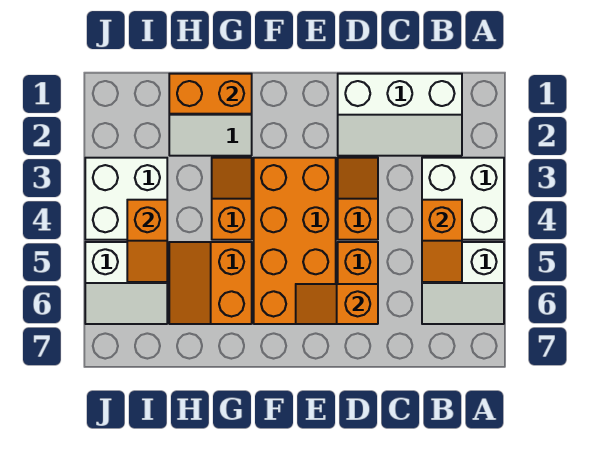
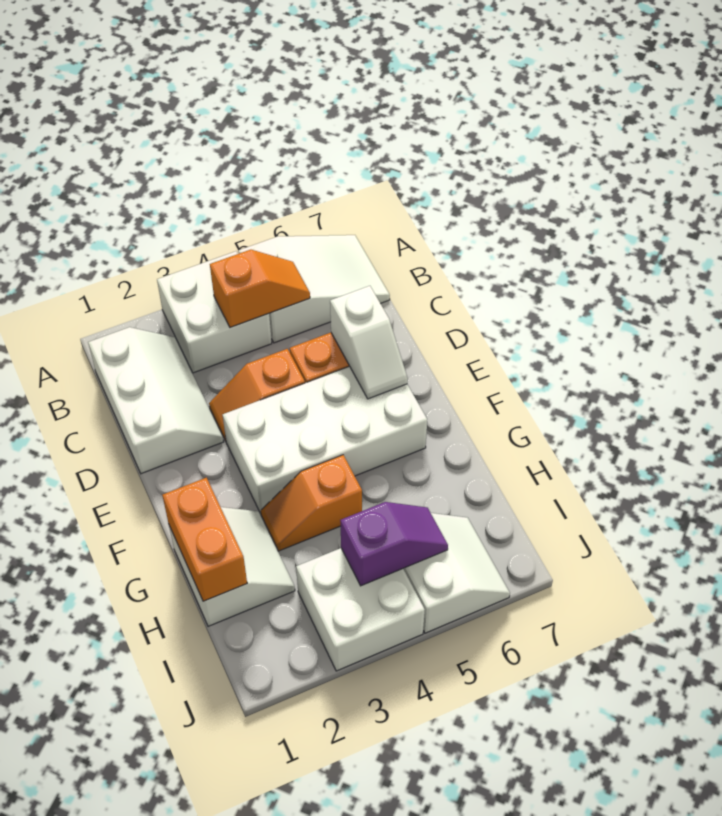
white 2x2 slope [422,242,504,324] -> white 2x3 slope [238,235,390,343]
orange 1x2 slope [296,284,378,324] -> white 1x2 slope [330,286,408,399]
orange 2x4 brick [254,158,336,324] -> white 2x4 brick [223,366,427,513]
orange 2x2 slope [169,242,252,324] -> none
orange 1x2 slope [127,200,167,282] -> purple 1x2 slope [340,502,448,586]

